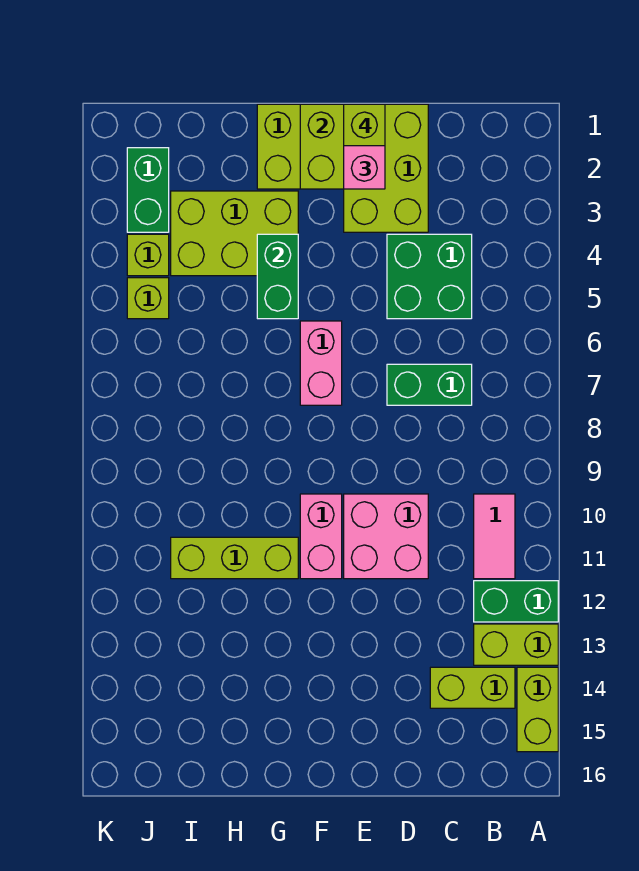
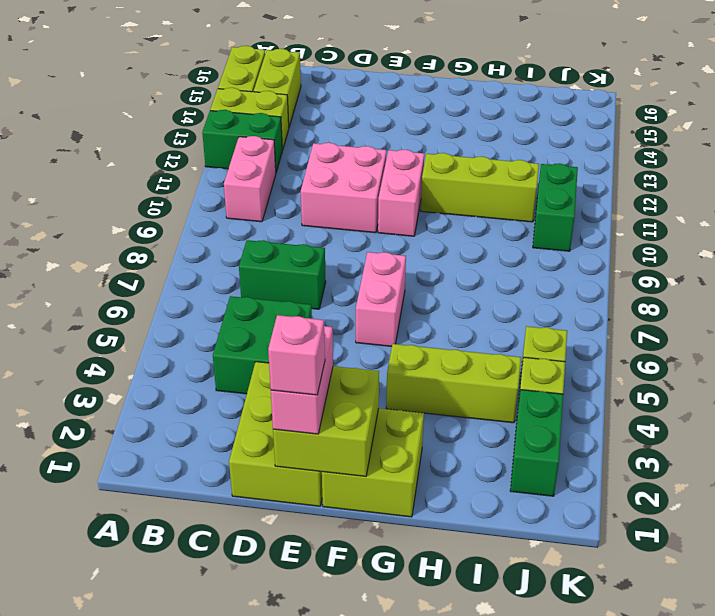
pink 1x2 tile [474,494,515,579] -> pink 1x2 brick [224,136,276,222]
lime 1x2 brick [430,667,515,708] -> lime 1x2 brick turned to [254,49,301,127]
lime 1x1 brick [344,104,385,146] -> pink 1x1 brick [268,315,325,395]
lime 2x3 brick [171,191,298,276] -> lime 1x3 brick [386,344,521,423]
green 1x2 brick [257,234,298,319] -> green 1x2 brick moved to [533,163,578,251]

